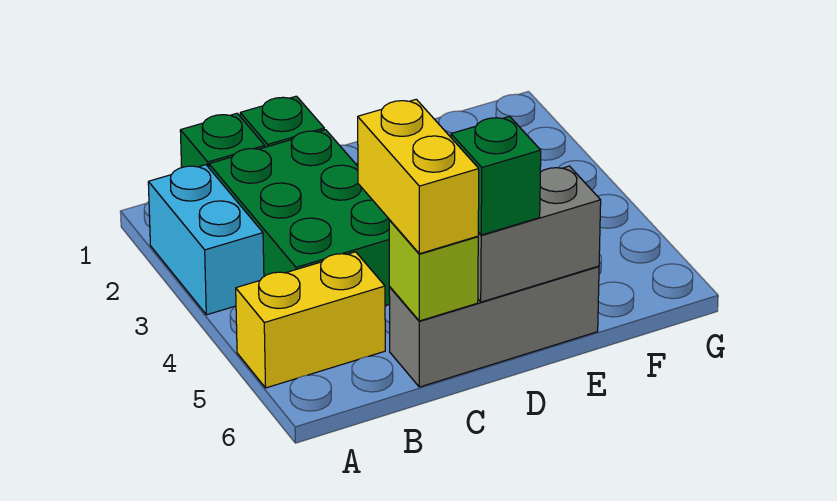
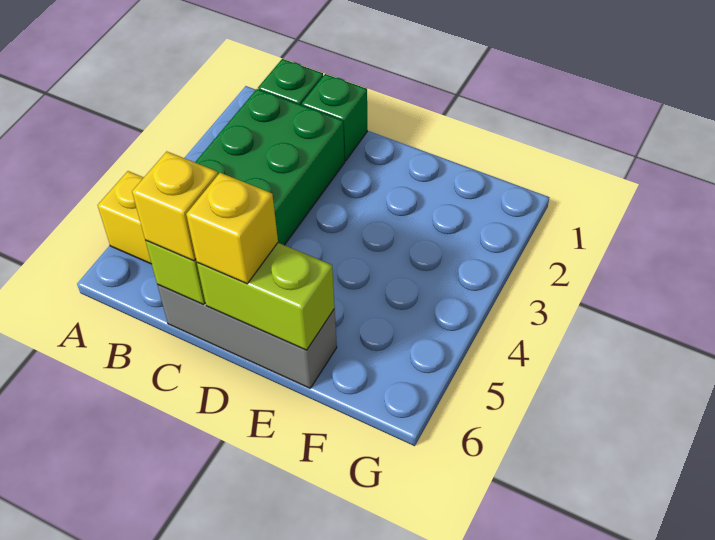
cyan 1x2 brick [148,165,264,315] -> none
yellow 1x2 brick [358,99,479,254] -> yellow 1x1 brick [132,152,218,261]
grey 1x2 brick [478,166,601,302] -> lime 1x2 brick [197,243,335,350]
green 1x1 brick [451,117,541,235] -> yellow 1x1 brick [186,173,278,284]

